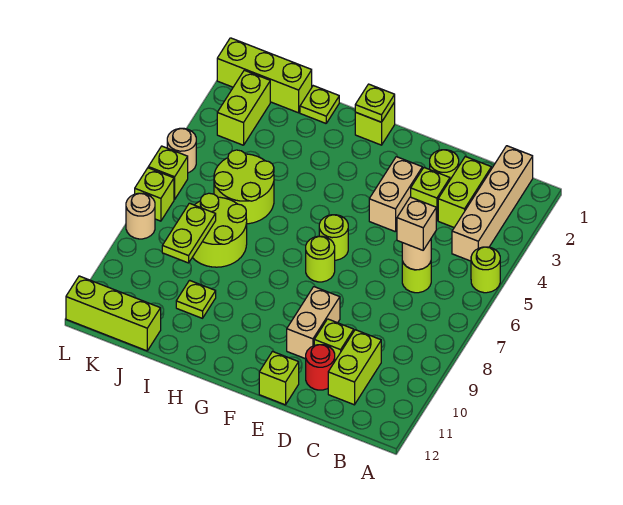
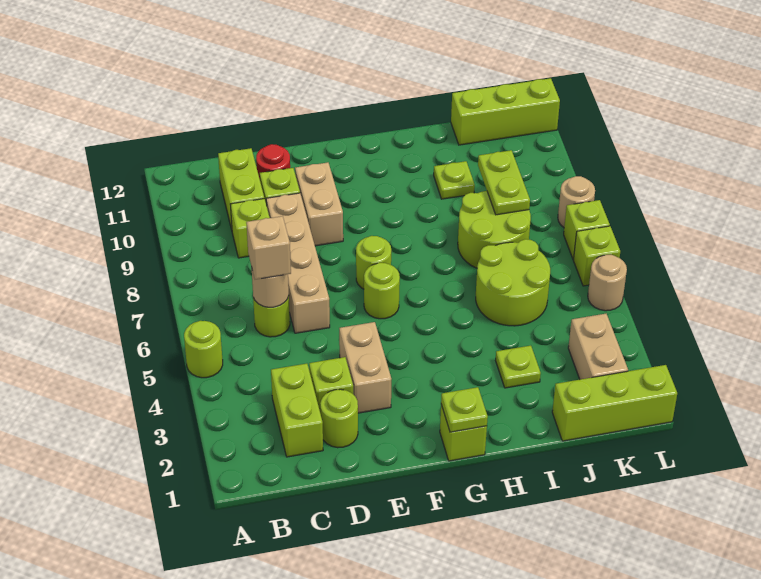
tan 1x4 brick [452,146,533,261] -> tan 1x4 brick moved to [266,193,330,333]
lime 1x1 brick [259,352,299,405] -> lime 1x1 brick moved to [230,199,270,258]
lime 1x1 plate [300,86,339,123] -> lime 1x1 plate moved to [496,346,541,388]
lime 1x2 brick [217,70,270,145] -> tan 1x2 brick [568,314,628,379]

